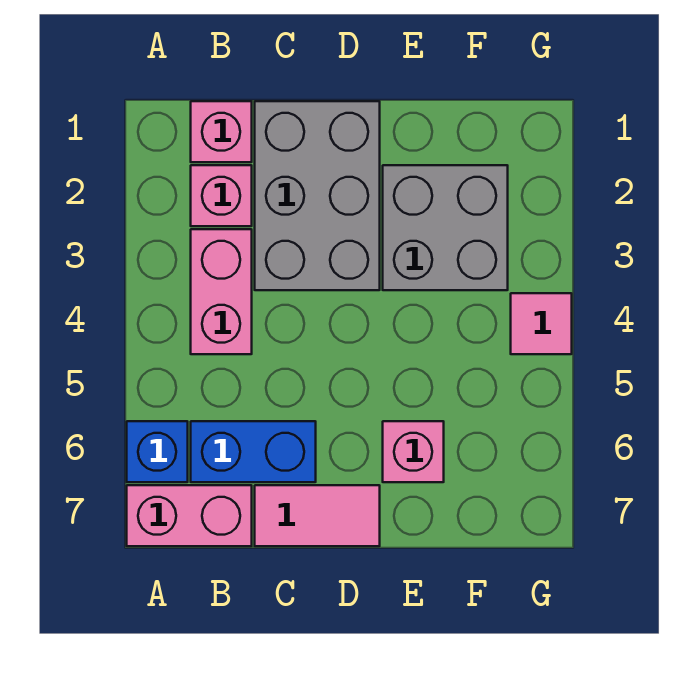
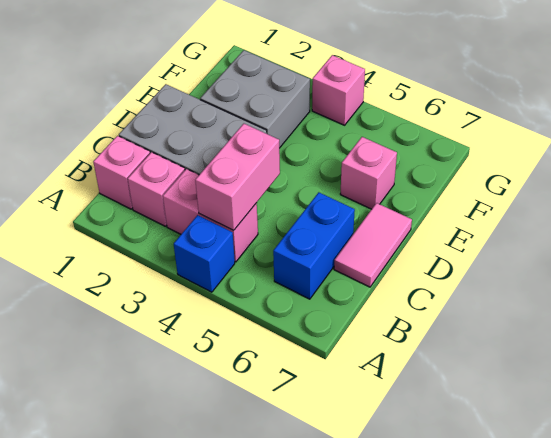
blue 1x1 brick [127,421,188,482] -> blue 1x1 brick moved to [174,215,235,292]
pink 1x2 brick [127,485,252,546] -> pink 1x2 brick moved to [195,124,280,230]
pink 1x1 tile [511,293,572,354] -> pink 1x1 brick [312,55,365,125]

